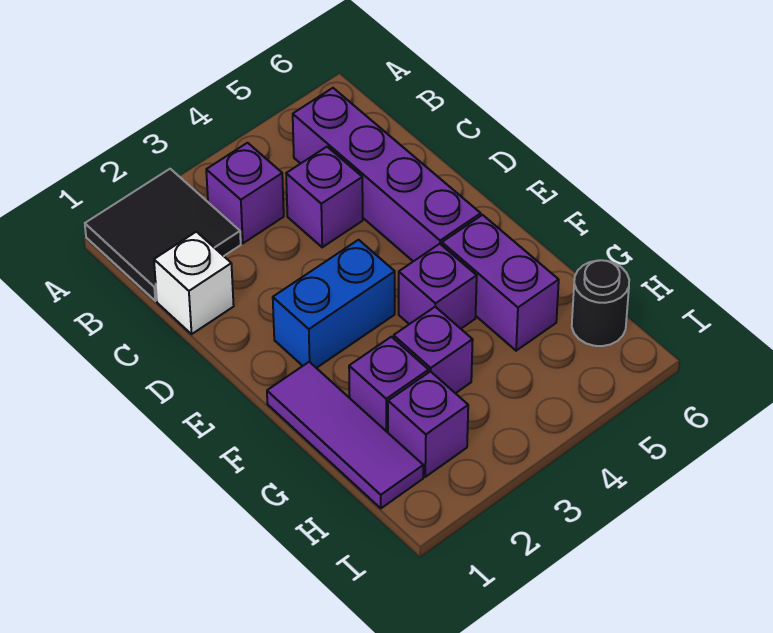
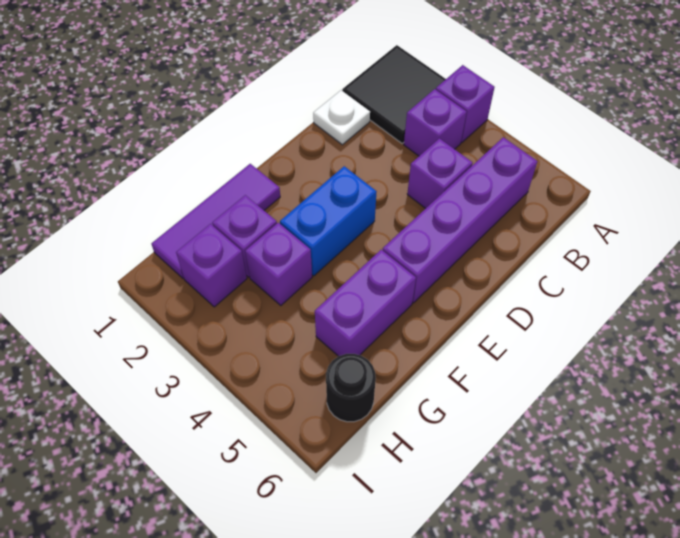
white 1x1 brick [154,232,234,334] -> white 1x1 plate [313,90,370,145]
blue 1x2 brick [273,240,395,368] -> blue 1x2 brick turned to [280,166,377,276]
purple 1x1 brick [399,244,477,329] -> purple 1x1 brick moved to [436,65,495,142]

